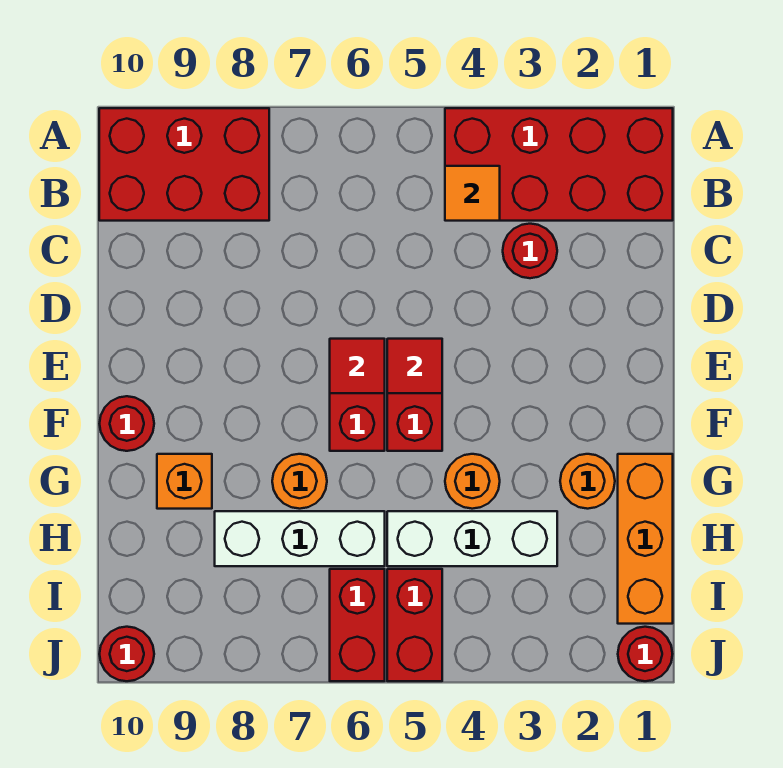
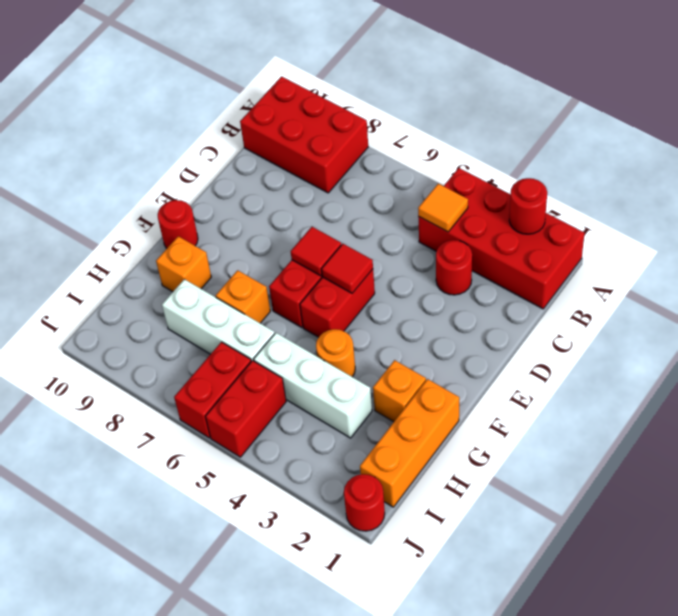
orange 1x1 round brick [560,454,615,509] -> orange 1x1 brick [373,360,426,422]
orange 1x1 round brick [272,454,327,509] -> orange 1x1 brick [216,270,270,323]
red 1x1 round brick [100,627,154,681] -> red 1x1 round brick moved to [509,178,547,234]

